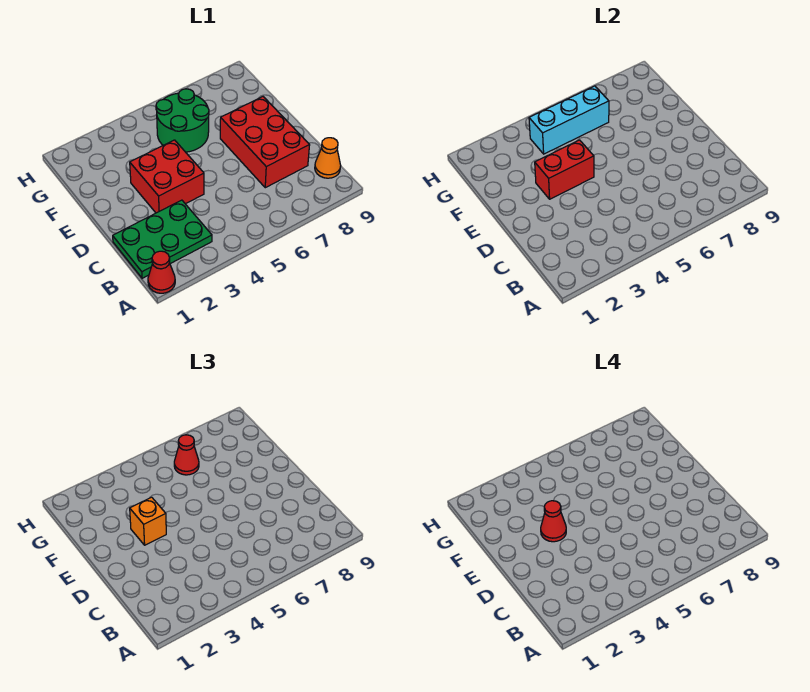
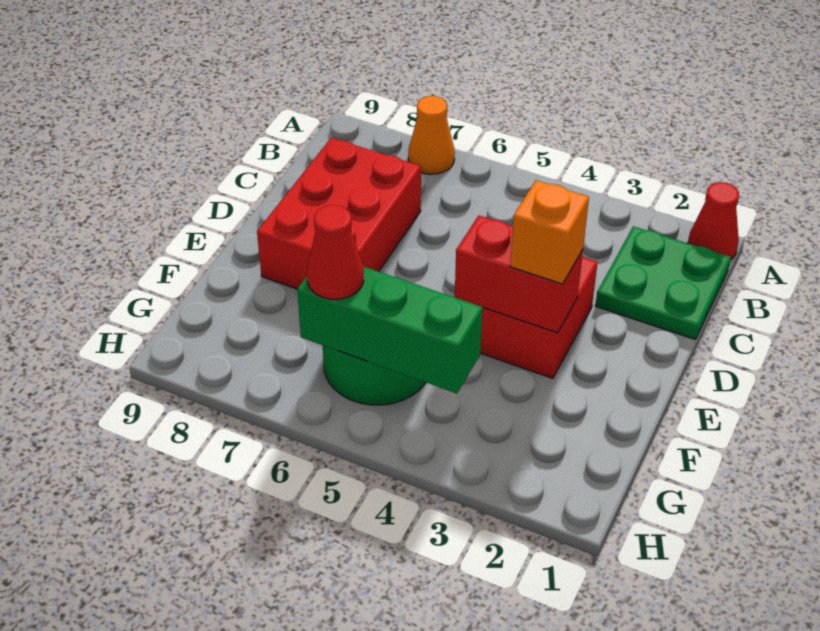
green 2x3 plate [113,200,212,278] -> green 2x2 plate [595,226,731,339]
orange 1x1 cone [315,138,341,178] -> orange 1x1 cone moved to [408,96,455,174]
red 1x1 cone [541,501,566,542] -> none
cyan 1x3 brick [529,86,609,154] -> green 1x3 brick [297,267,483,393]

